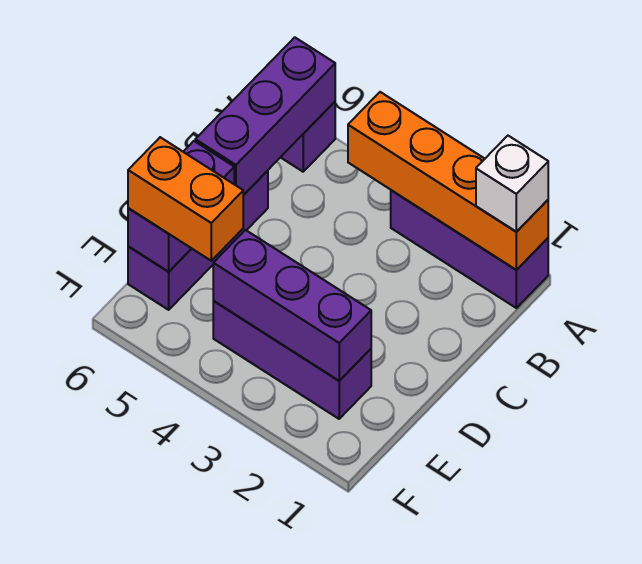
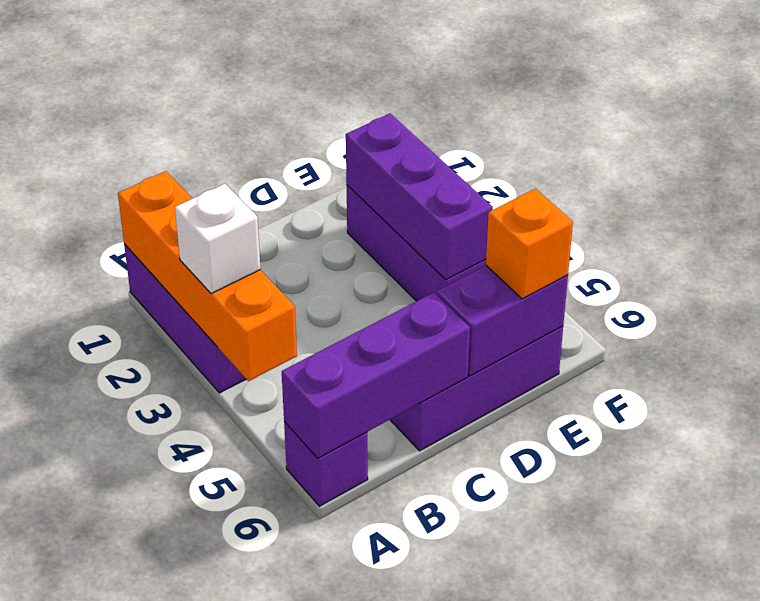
white 1x1 brick [476,136,548,232] -> white 1x1 brick moved to [175,184,261,294]
orange 1x2 brick [128,137,243,261] -> orange 1x1 brick [486,189,573,299]

